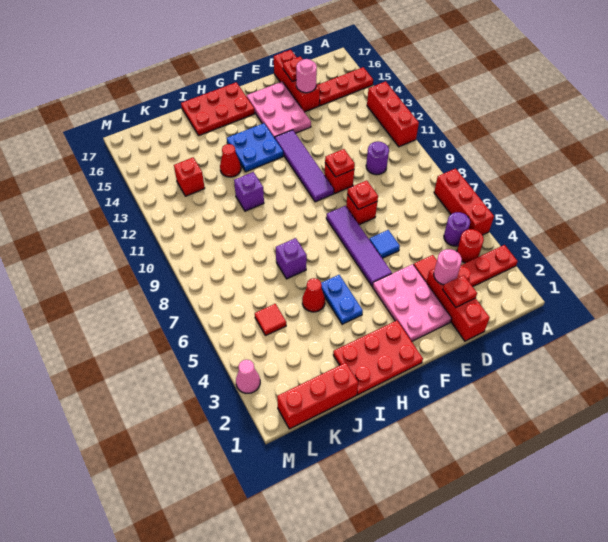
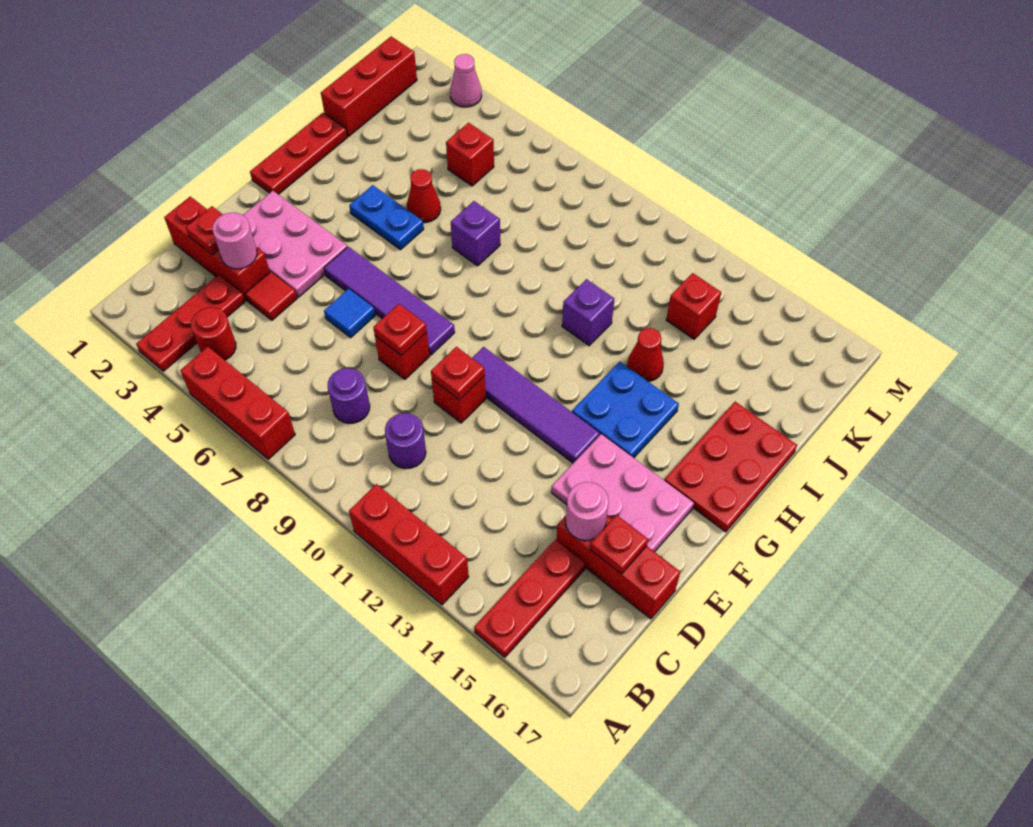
purple 1x1 round brick [444,212,470,246] -> purple 1x1 round brick moved to [328,368,370,423]
red 2x3 plate [333,321,423,395] -> red 1x3 plate [250,113,347,194]
red 1x1 tile [255,304,286,336] -> red 1x1 brick [446,123,494,186]

